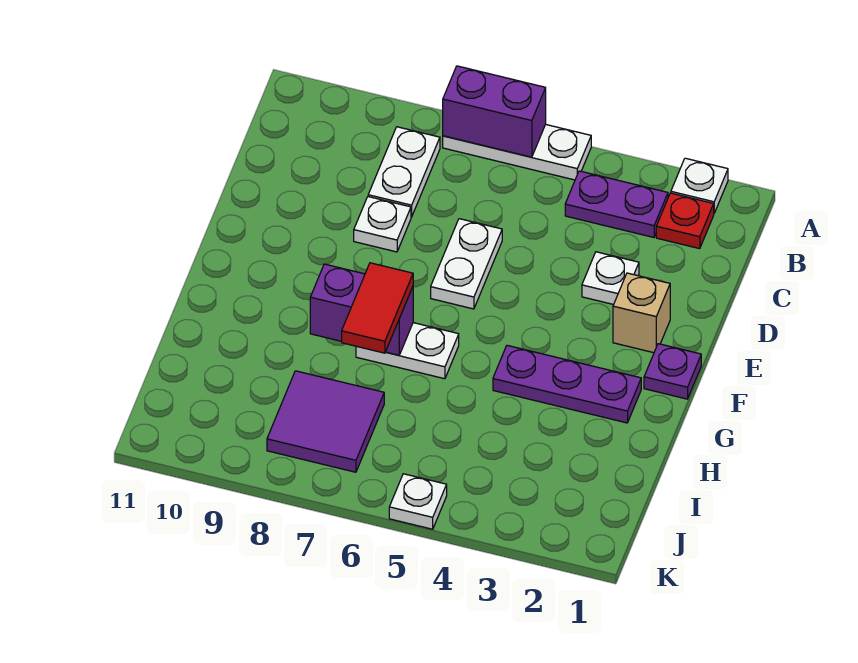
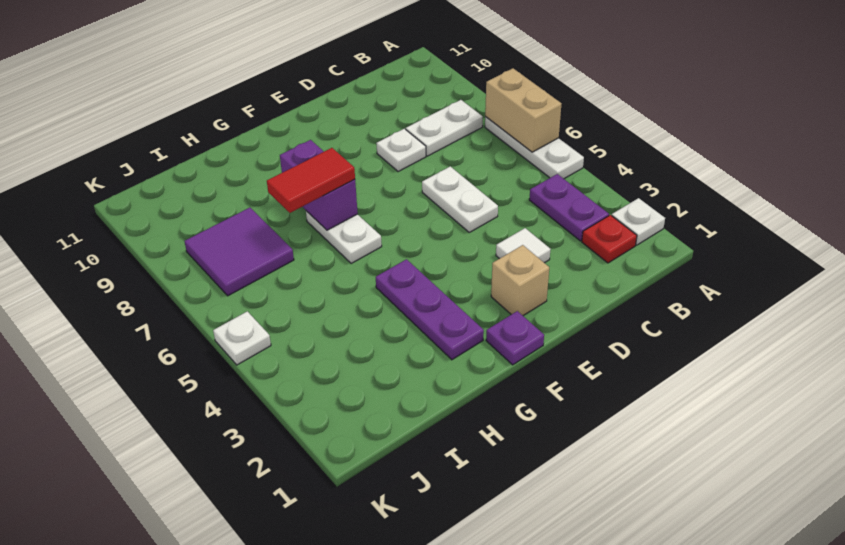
purple 1x2 brick [443,66,546,157] -> tan 1x2 brick [485,68,562,152]
white 1x1 plate [582,252,639,305] -> white 1x1 tile [496,228,551,263]
white 1x2 plate [431,219,502,309] -> white 1x2 plate turned to [422,166,498,232]

